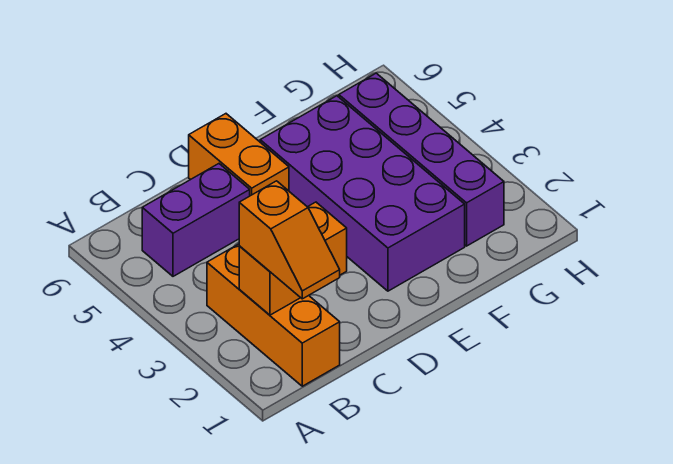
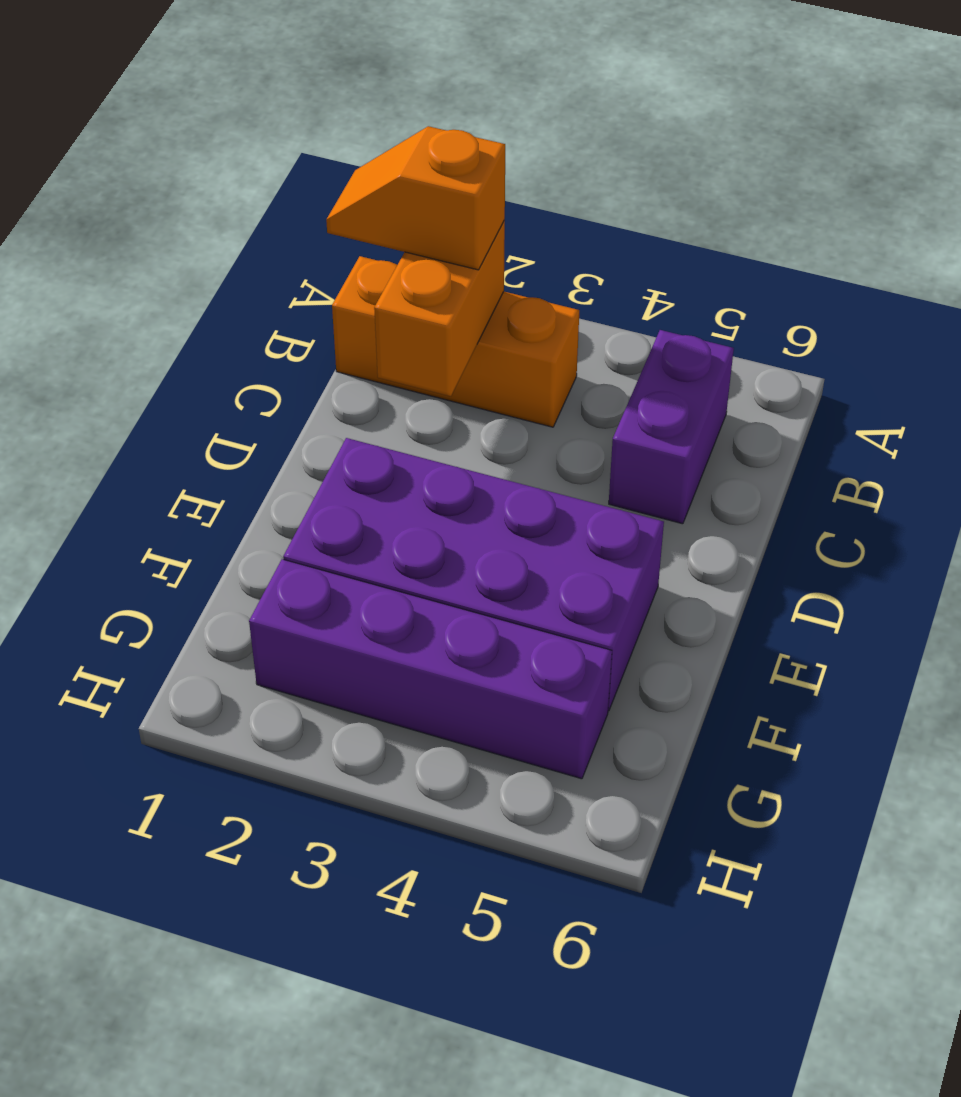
orange 1x2 brick [189,114,289,196] -> none

